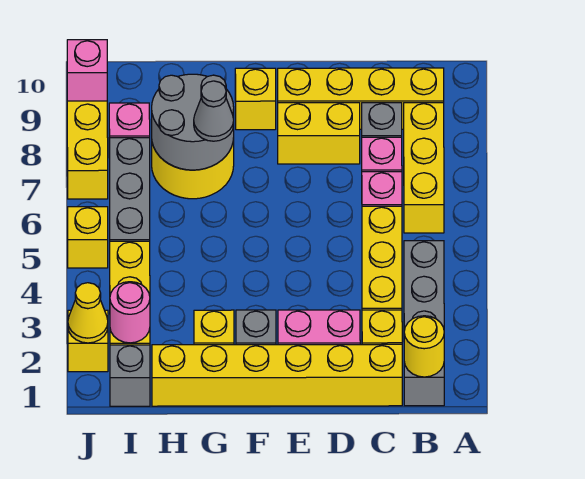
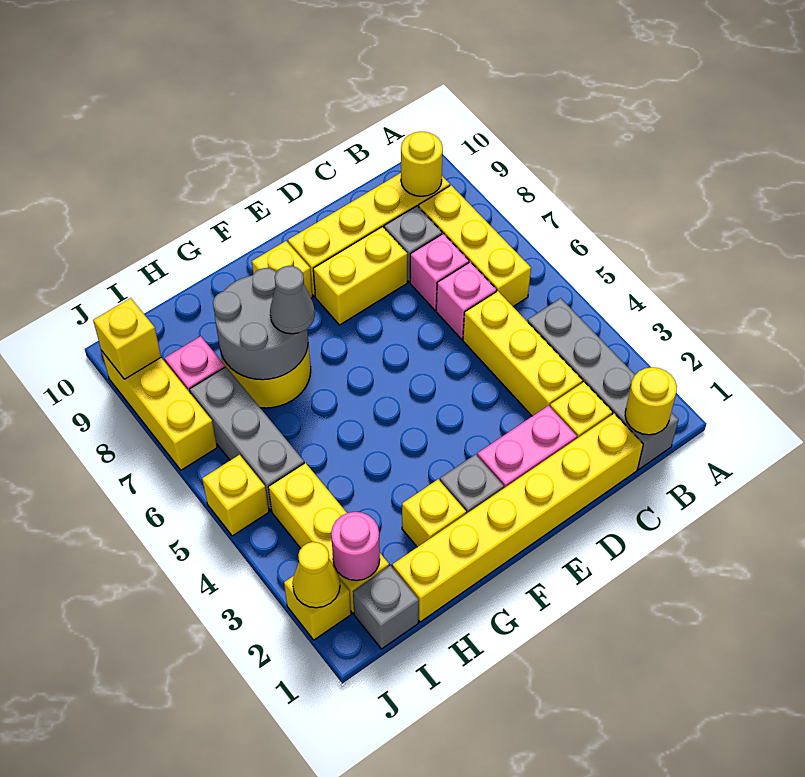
none -> yellow 1x1 round brick [401,132,443,196]
pink 1x1 brick [67,40,107,101] -> yellow 1x1 brick [93,298,161,379]

